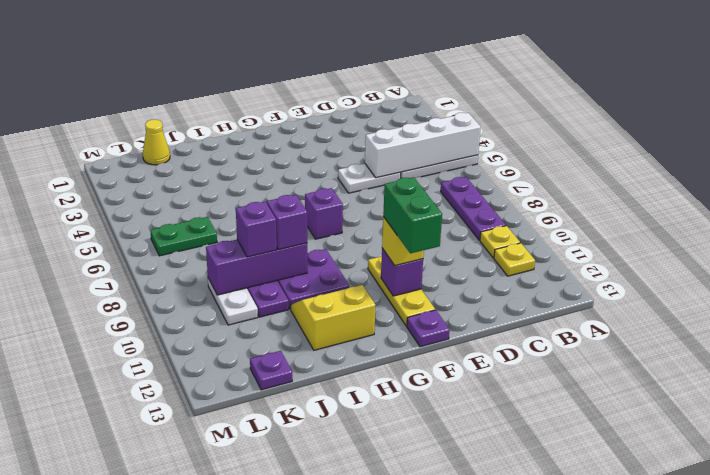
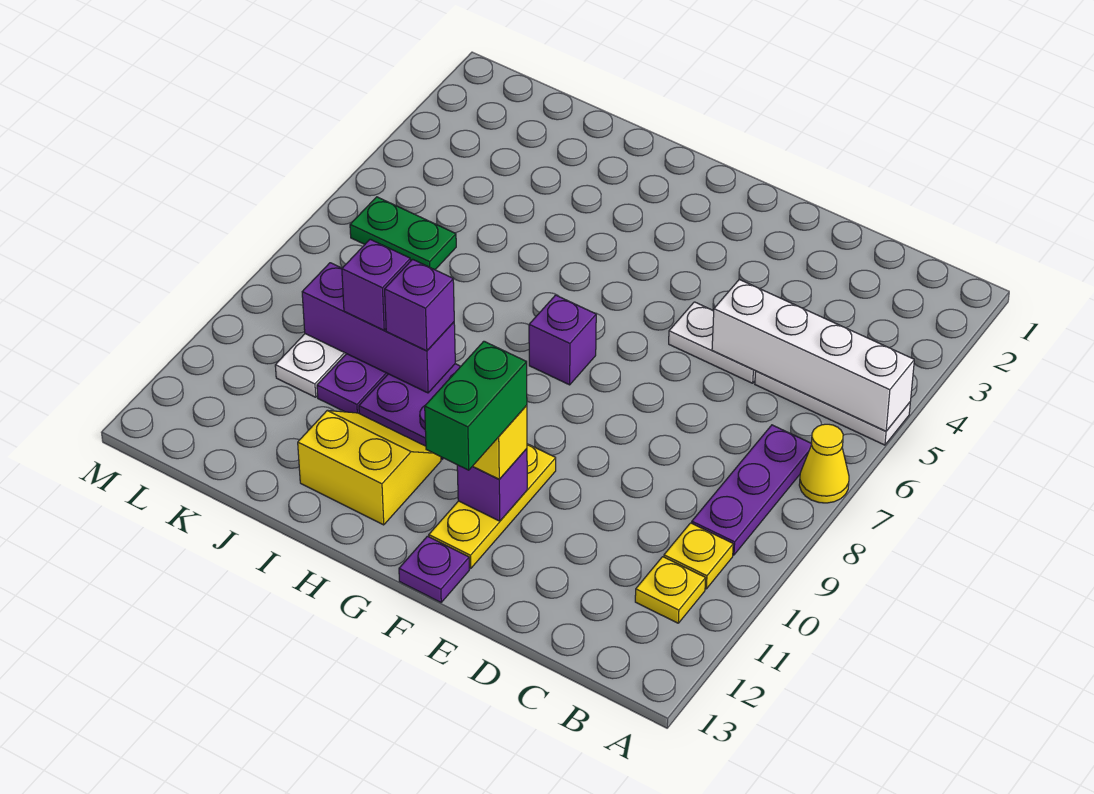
yellow 1x1 cone [143,119,170,165] -> yellow 1x1 cone moved to [799,424,849,503]
purple 1x1 plate [250,351,292,390] -> none

